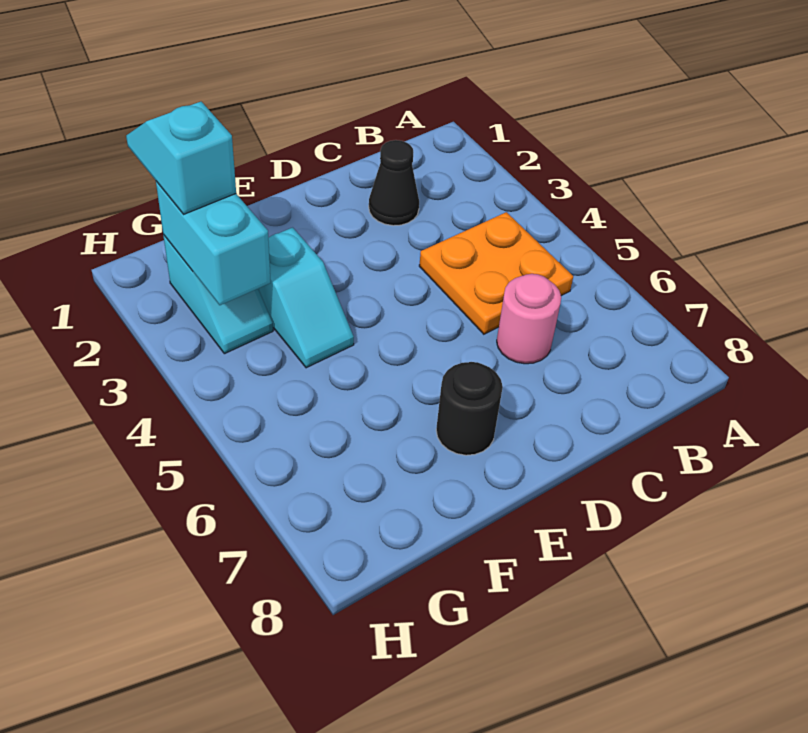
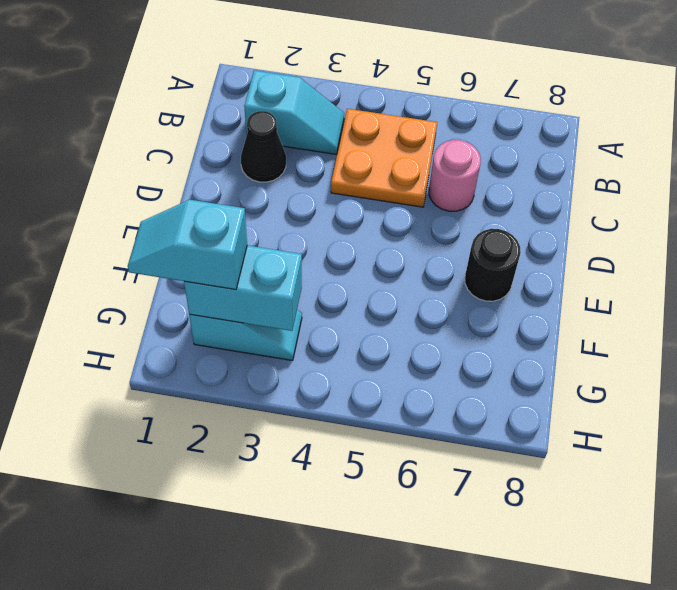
cyan 1x2 slope [258,228,354,368] -> cyan 1x2 slope moved to [244,71,344,154]

